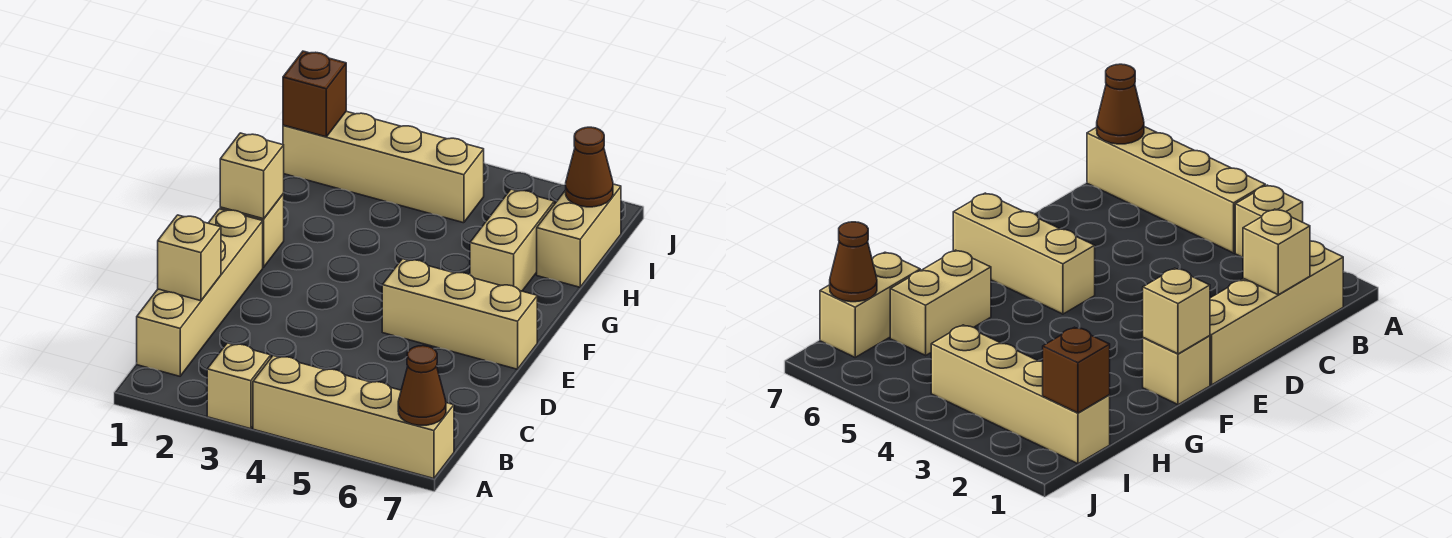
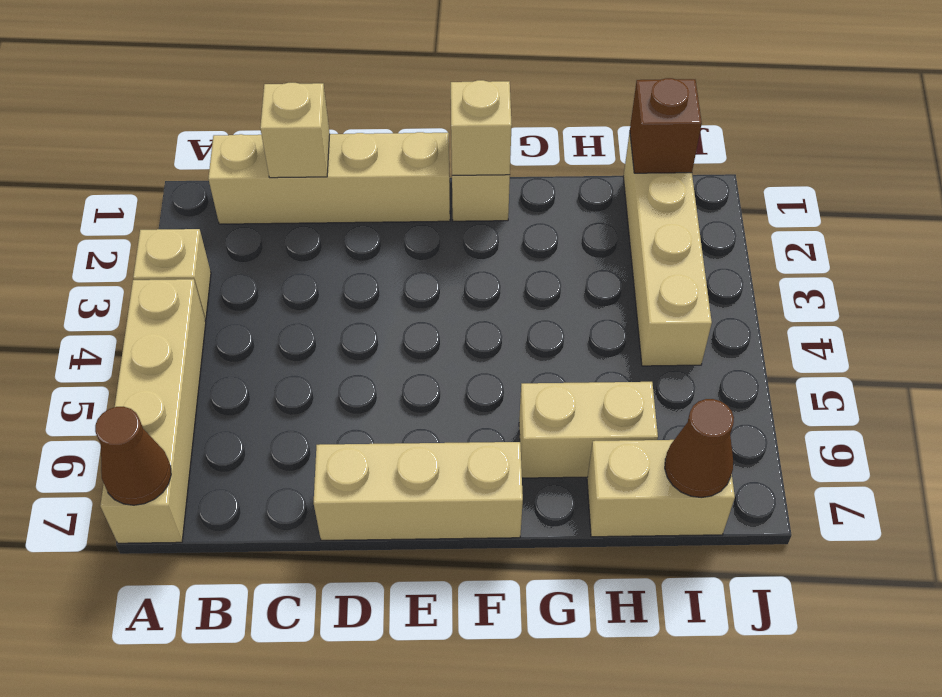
tan 1x3 brick [382,259,537,369] -> tan 1x3 brick turned to [314,442,523,540]

